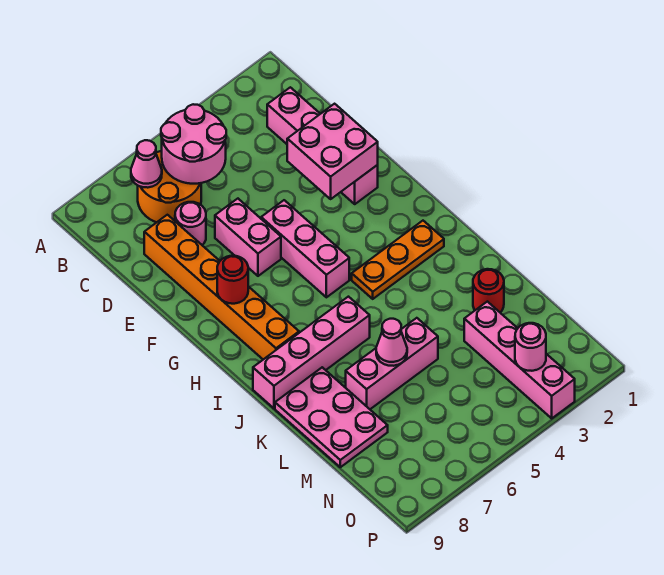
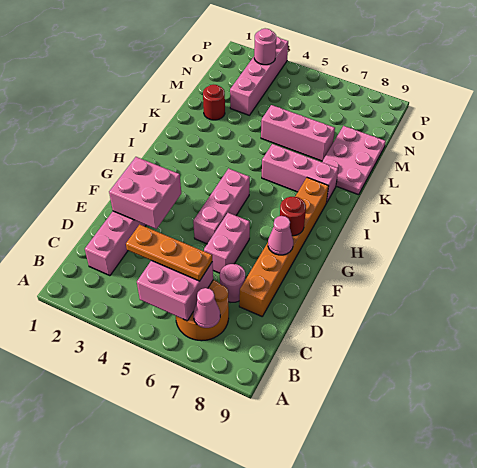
pink 2x2 round brick [161,104,226,184] -> pink 2x2 brick [137,260,213,321]
orange 1x3 plate [352,221,444,299] -> orange 1x3 plate moved to [126,225,212,281]
pink 1x4 brick [253,297,370,408] -> pink 1x3 brick [262,144,338,203]
pink 1x1 cone [376,319,407,366] -> pink 1x1 cone moved to [268,216,293,255]

